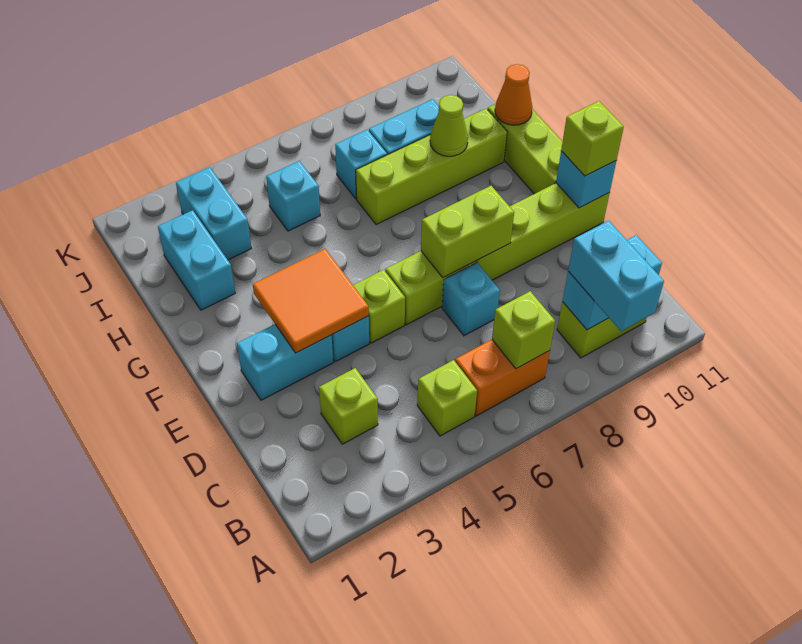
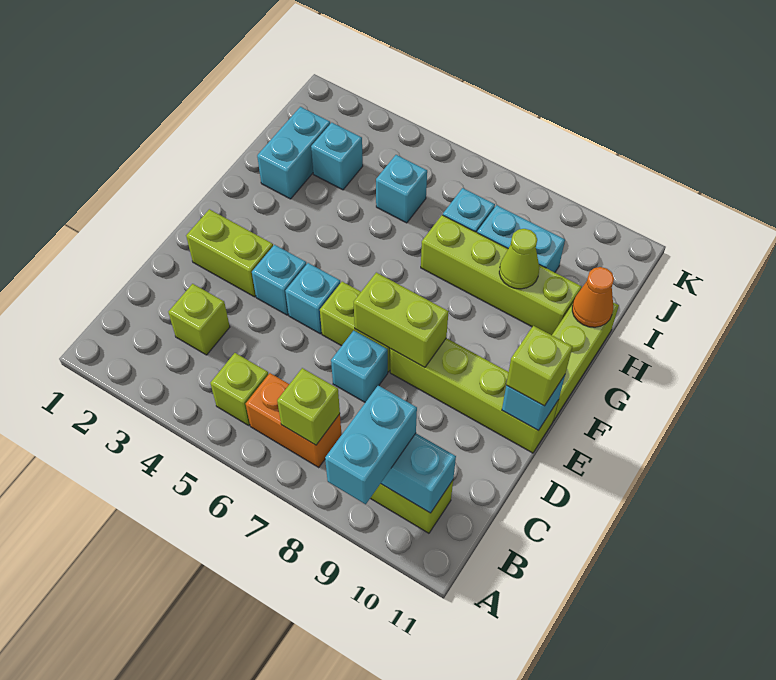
cyan 1x2 brick [237,324,333,400] -> lime 1x2 brick [186,209,273,297]
orange 2x2 tile [253,249,369,353] -> none
lime 1x1 brick [353,270,405,343] -> cyan 1x1 brick [286,263,340,334]
cyan 1x2 brick [176,167,251,260] -> cyan 1x1 brick [311,123,363,190]

